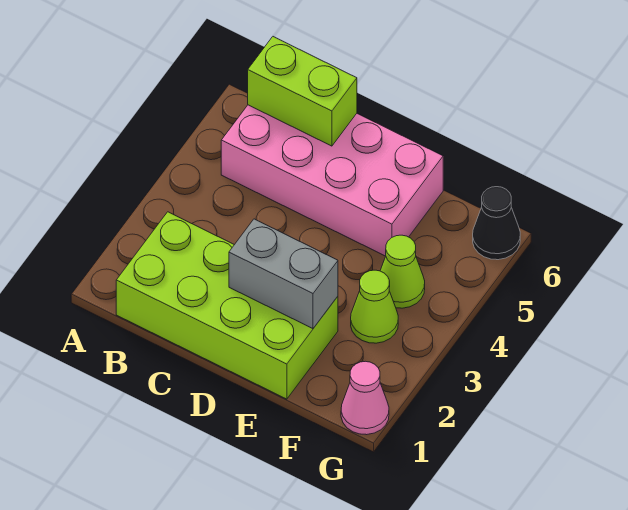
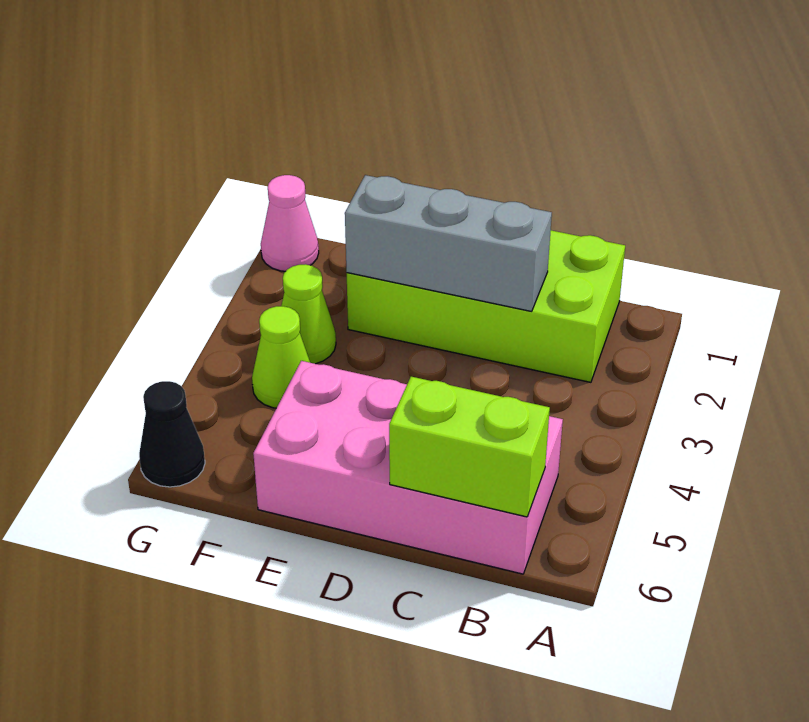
grey 1x2 brick [229,219,338,329] -> grey 1x3 brick [345,175,552,311]

